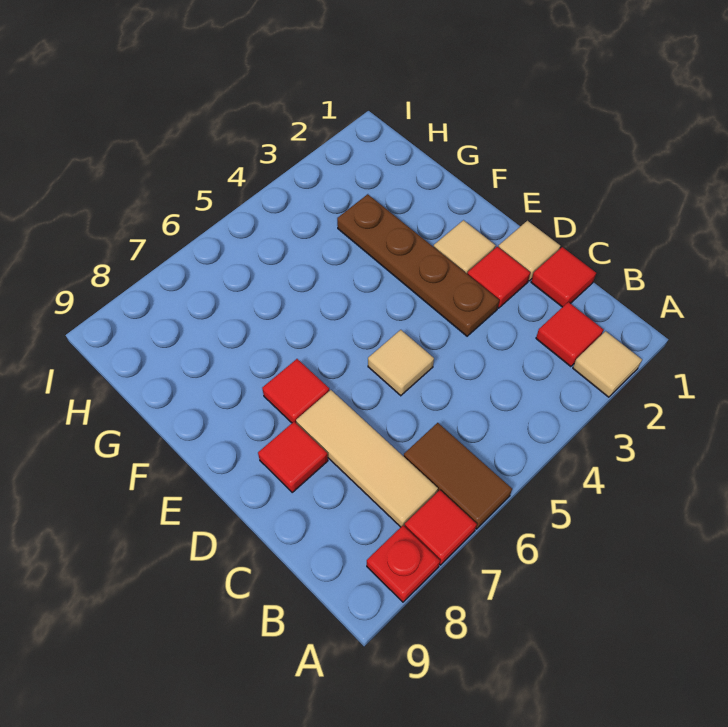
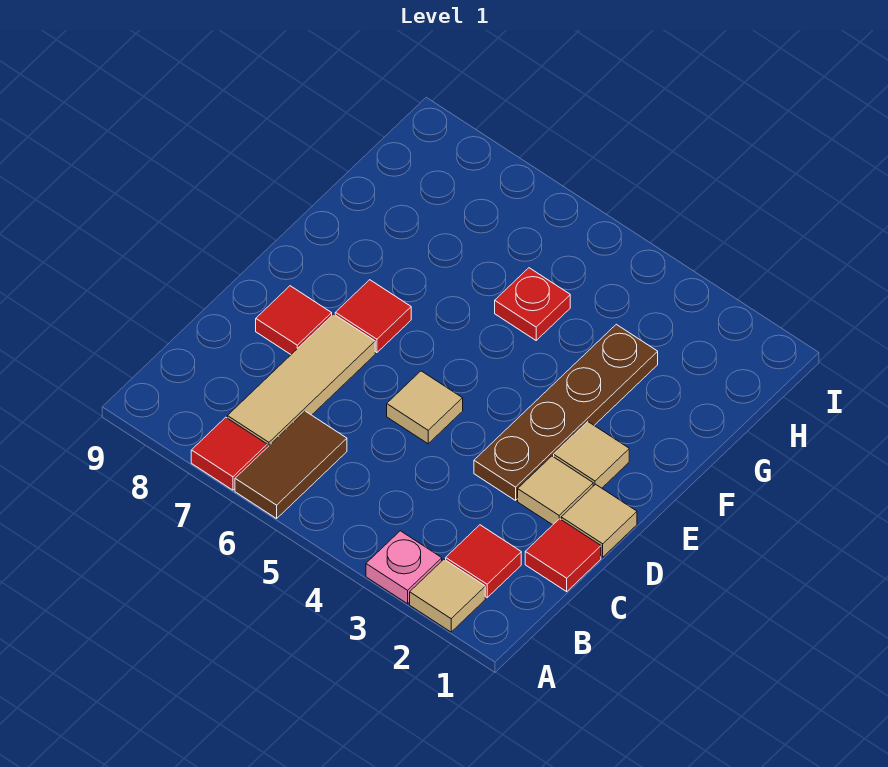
none -> pink 1x1 plate [366,531,442,604]
red 1x1 plate [367,526,440,602] -> red 1x1 plate moved to [495,268,570,340]
red 1x1 tile [467,247,530,308] -> tan 1x1 tile [518,456,593,525]

